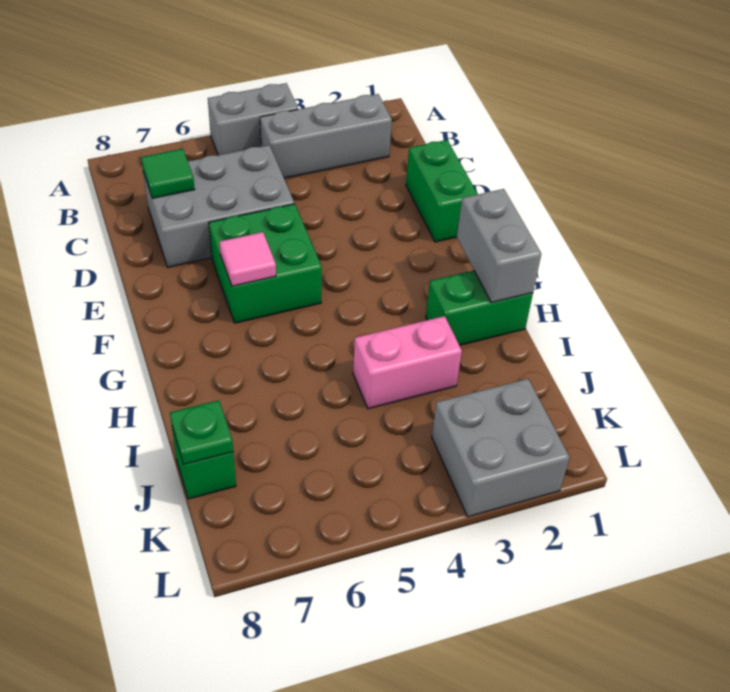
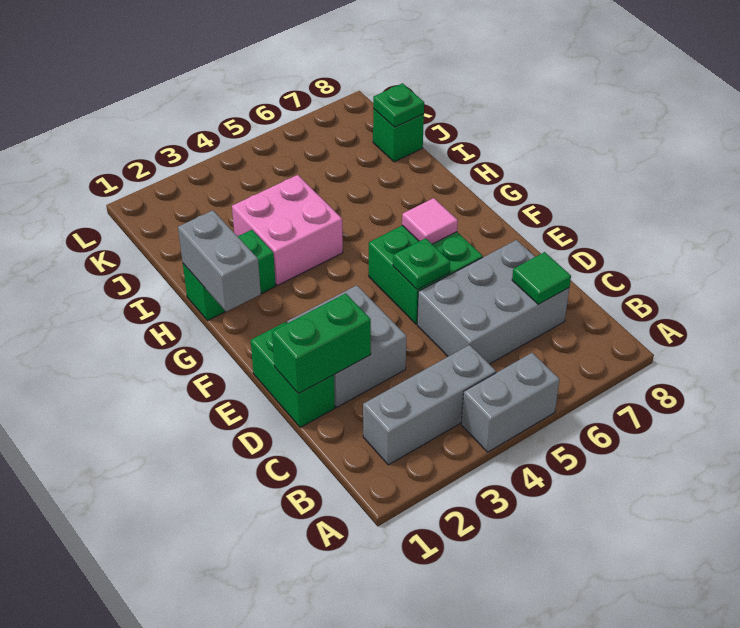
none -> green 1x2 brick [272,293,371,394]
none -> green 1x1 plate [393,238,450,290]
pink 1x2 brick [353,316,462,409] -> pink 2x2 brick [232,175,343,285]
grey 2x2 brick [432,379,570,517] -> grey 2x2 brick moved to [287,285,406,407]

